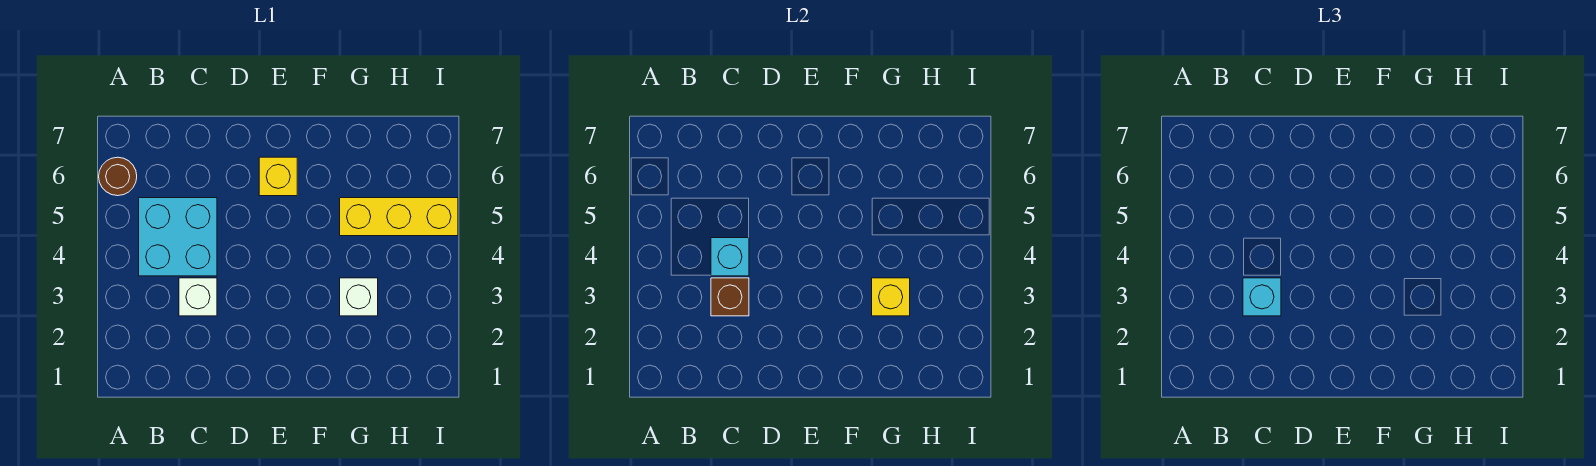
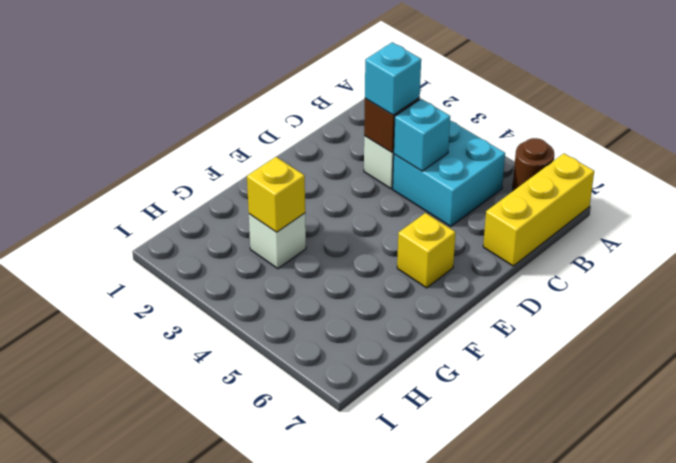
yellow 1x3 brick [340,198,458,236] -> yellow 1x3 brick moved to [483,153,594,266]

